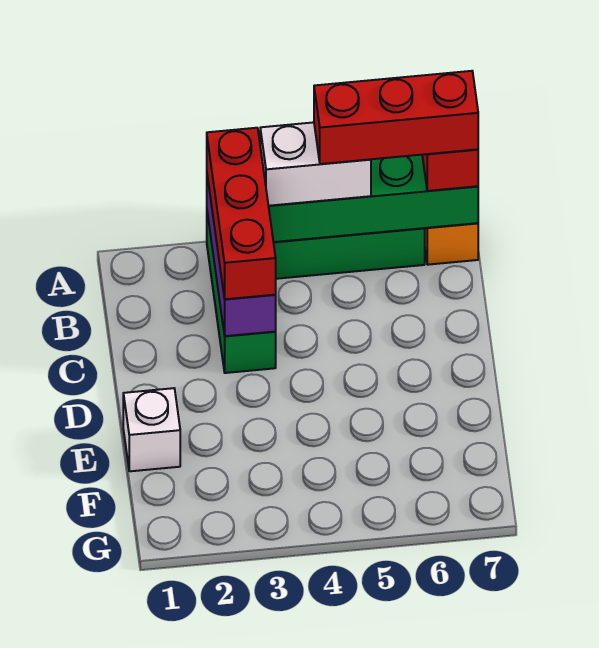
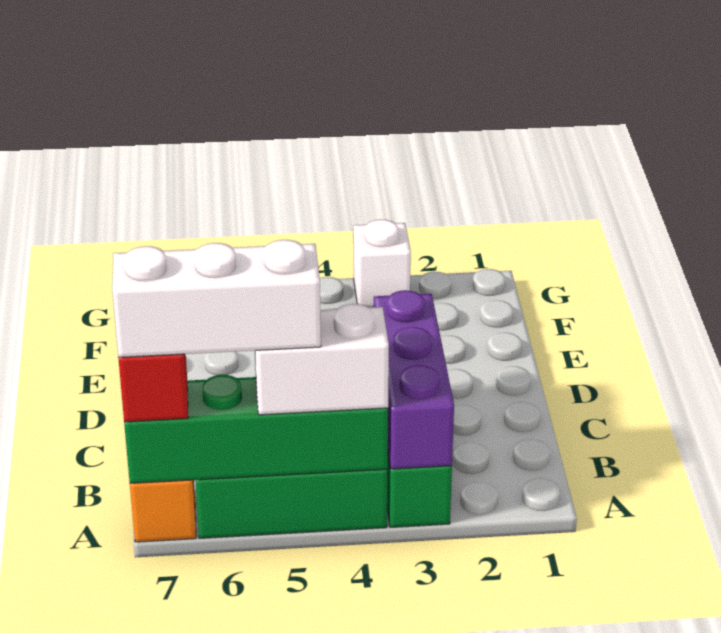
red 1x3 brick [207,128,276,299] -> none
red 1x3 brick [314,71,478,164] -> white 1x3 brick [112,240,321,357]
white 1x1 brick [123,388,180,471] -> white 1x1 brick moved to [353,220,411,308]

